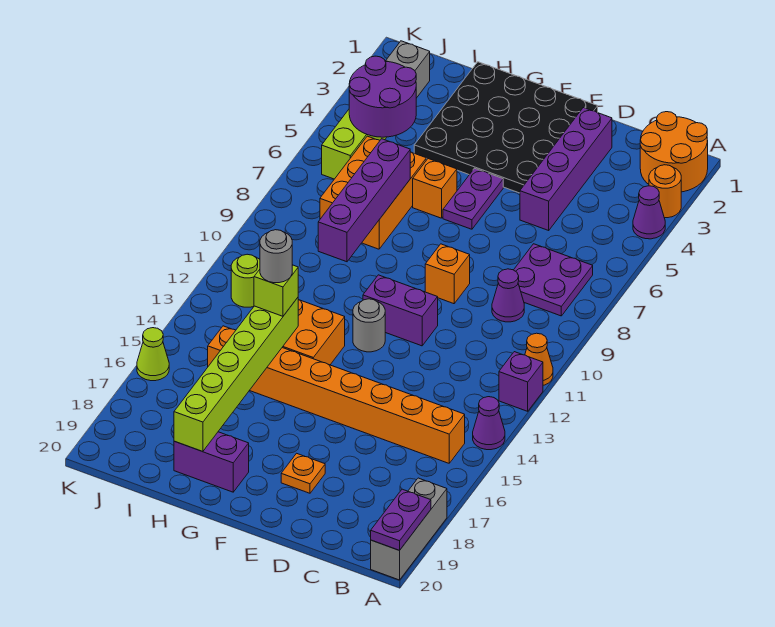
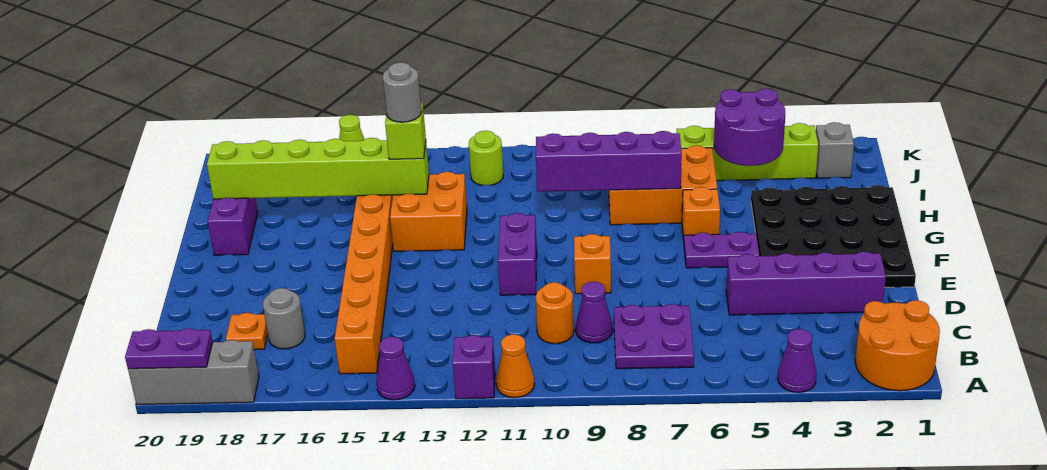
orange 1x1 round brick [649,165,681,218] -> orange 1x1 round brick moved to [536,282,574,344]
orange 1x1 plate [281,453,325,493] -> orange 1x1 plate moved to [226,313,268,350]
grey 1x1 round brick [353,299,385,352] -> grey 1x1 round brick moved to [263,288,305,349]

